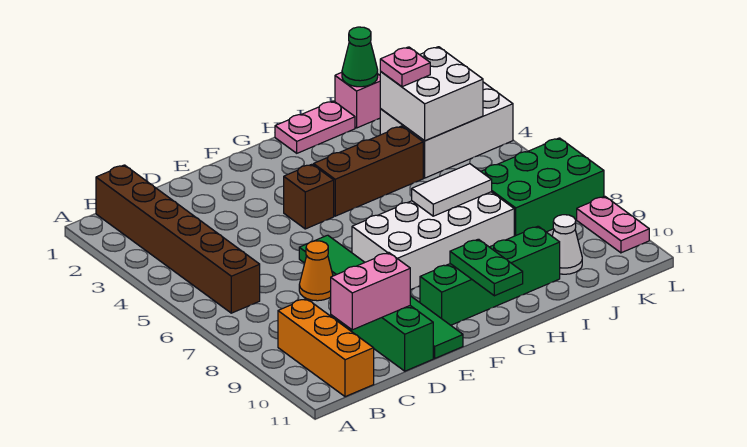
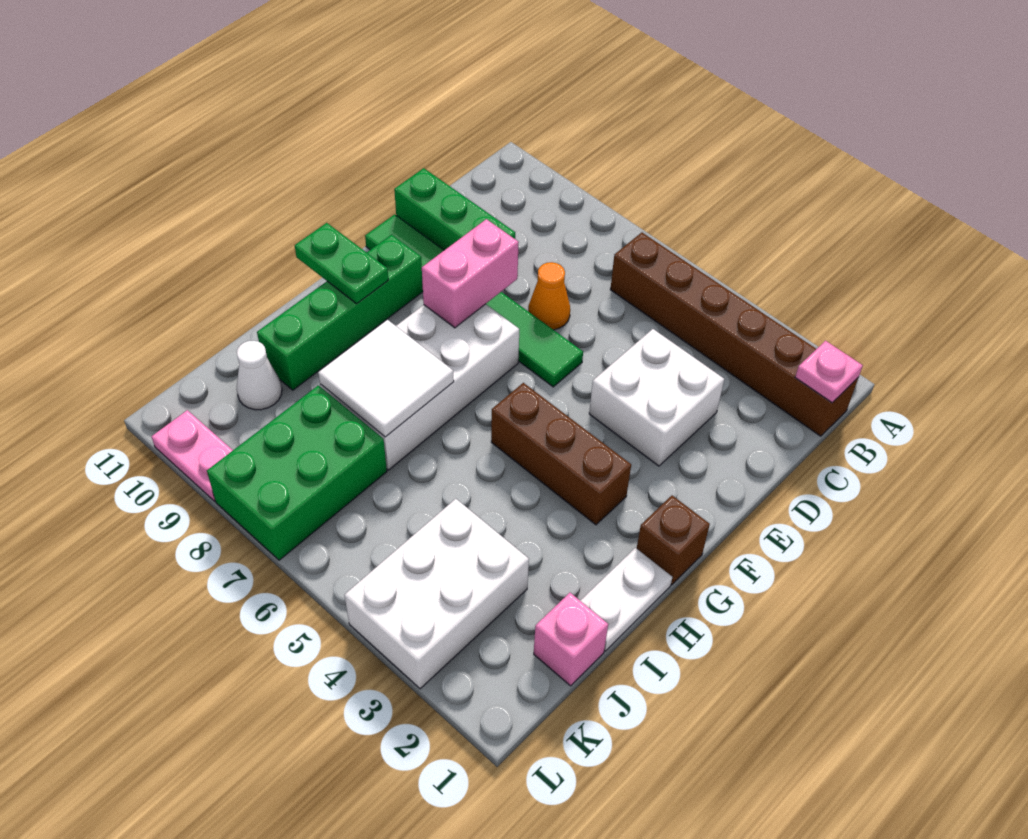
orange 1x3 brick [278,299,374,397] -> none
pink 1x2 brick [331,253,410,330] -> pink 1x2 brick moved to [422,219,519,328]
brown 1x1 brick [284,164,334,229] -> brown 1x1 brick moved to [637,496,710,585]
brown 1x3 brick [314,126,423,216] -> brown 1x3 brick turned to [491,383,631,525]
pink 1x2 plate [275,101,355,153] -> white 1x2 plate [580,548,672,651]
white 1x2 tile [412,164,492,216] -> white 2x2 tile [318,320,454,437]
green 1x1 cone [342,27,378,87] -> none
white 2x2 brick [380,47,483,141] -> white 2x2 brick moved to [589,329,724,466]
pink 1x1 plate [380,47,430,87] -> pink 1x1 plate moved to [795,341,863,403]

